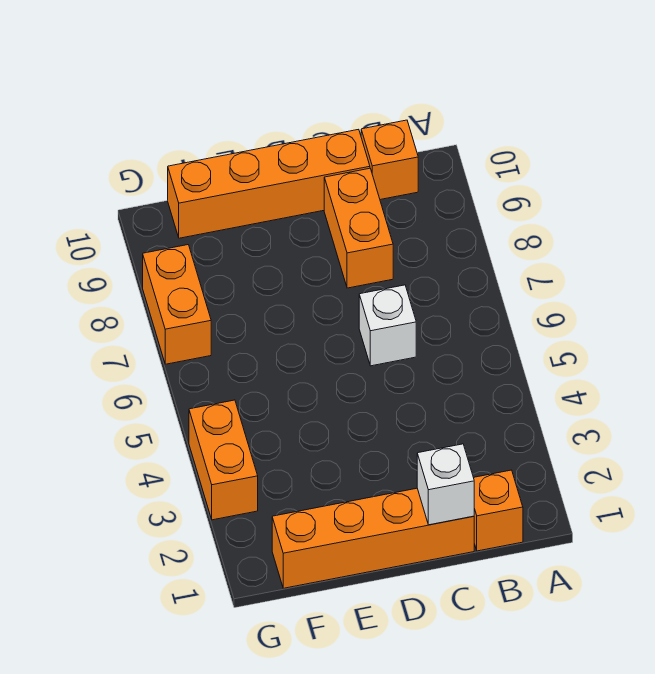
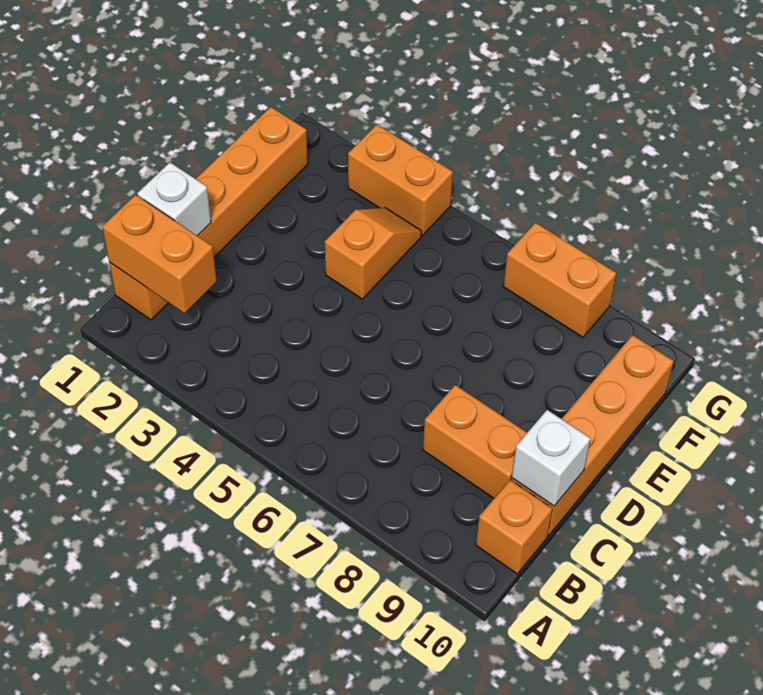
none -> orange 1x2 brick [102,195,217,313]
white 1x1 brick [359,285,416,366] -> white 1x1 brick moved to [512,410,590,506]
none -> orange 1x2 slope [325,207,422,299]

